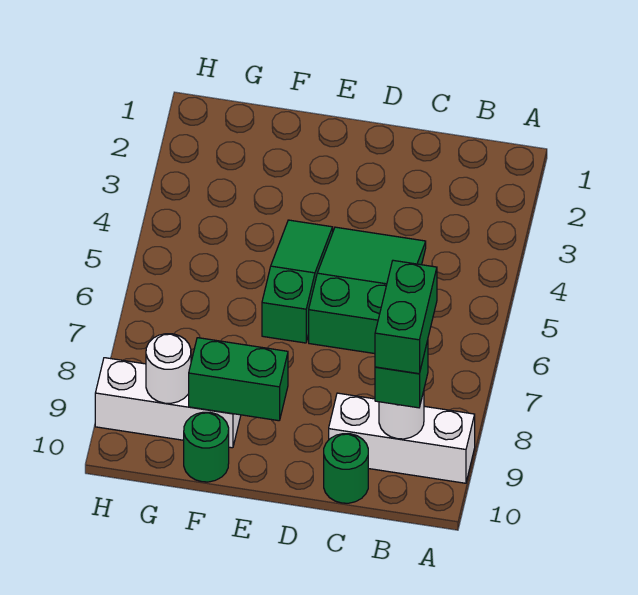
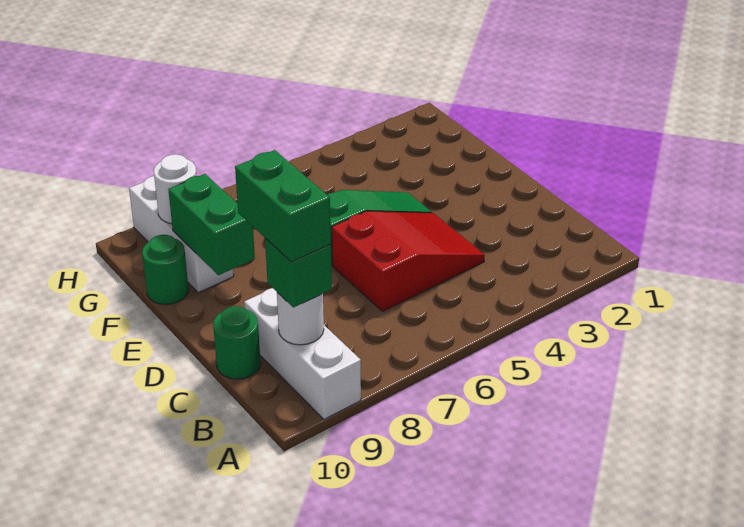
green 1x2 brick [375,260,437,374] -> green 1x2 brick turned to [235,150,331,262]
green 2x3 slope [309,227,426,354] -> red 2x3 slope [332,211,485,311]

